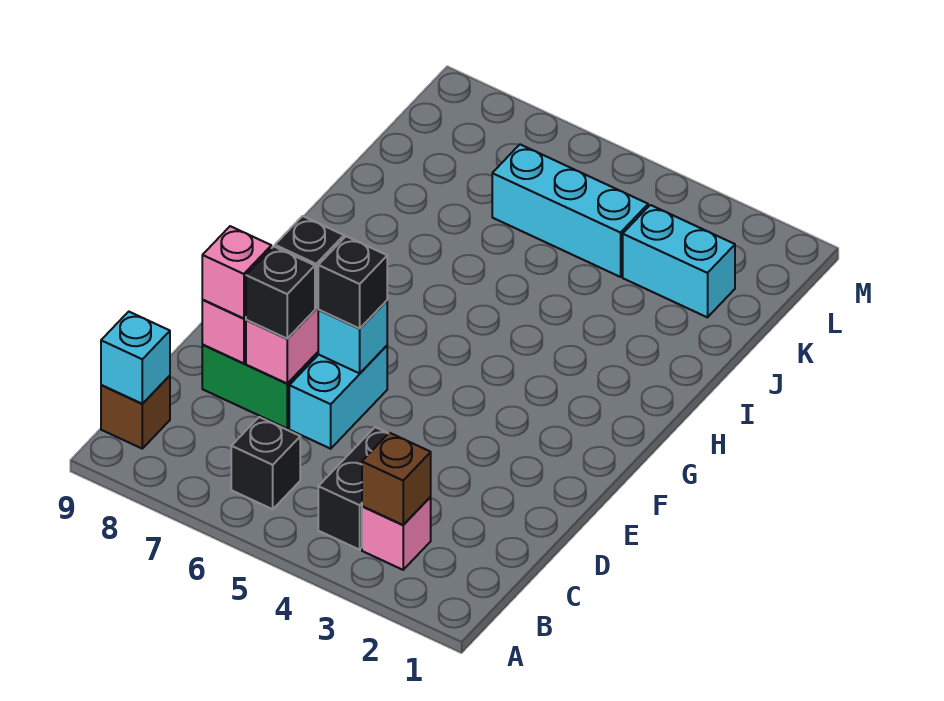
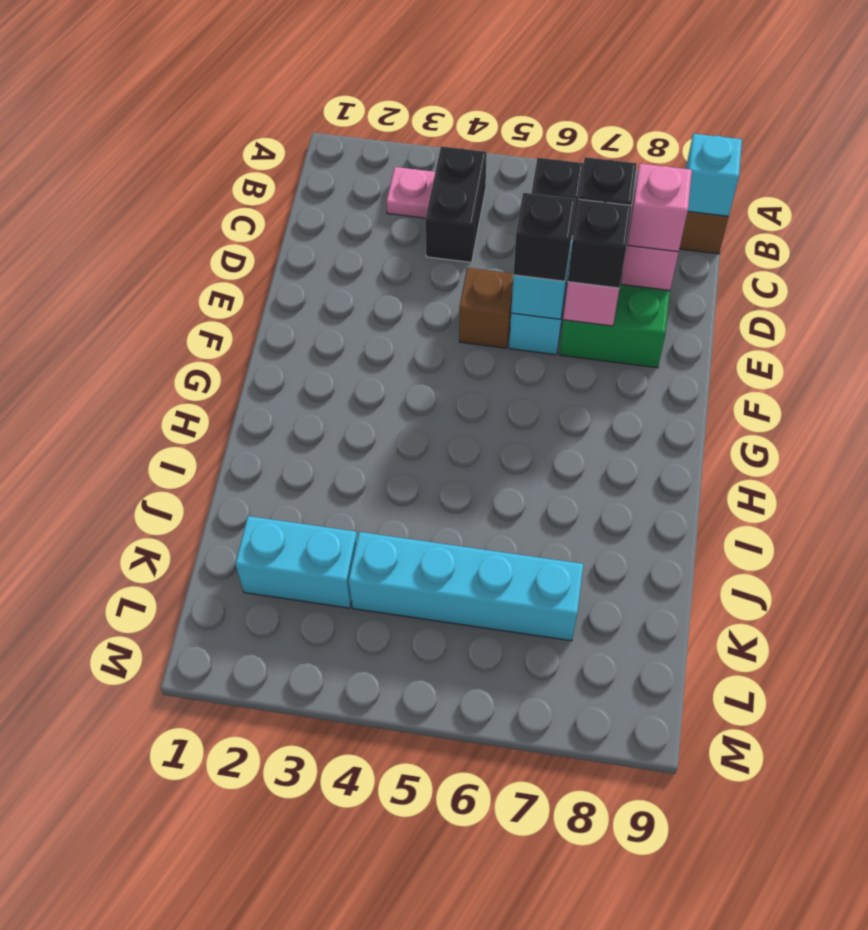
pink 1x1 brick [362,497,431,570] -> pink 1x1 plate [386,167,435,218]
brown 1x1 brick [362,433,431,525] -> brown 1x1 brick moved to [459,268,514,348]
cyan 1x3 brick [492,144,648,277] -> cyan 1x4 brick [349,532,583,641]

